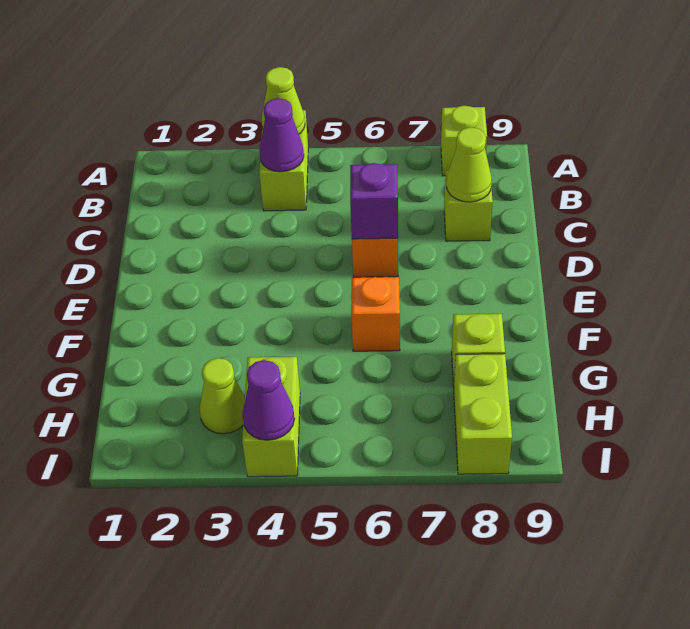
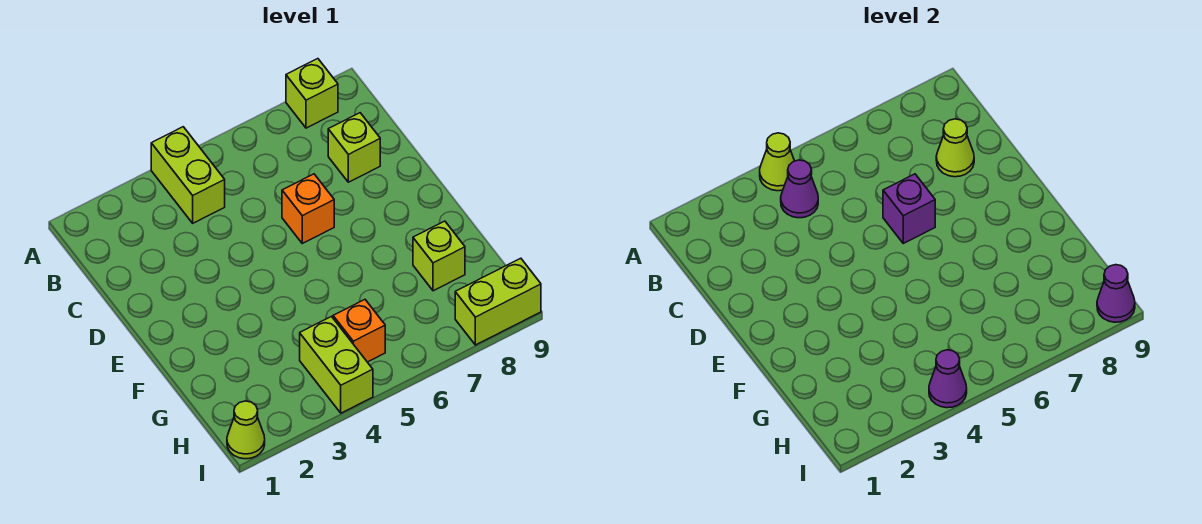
orange 1x1 brick [351,277,400,351] -> orange 1x1 brick moved to [333,300,385,362]
lime 1x1 cone [200,358,245,434] -> lime 1x1 cone moved to [227,401,265,459]
lime 1x2 brick [454,354,512,474] -> lime 1x2 brick turned to [455,258,541,345]
none -> purple 1x1 cone [1097,265,1135,322]

